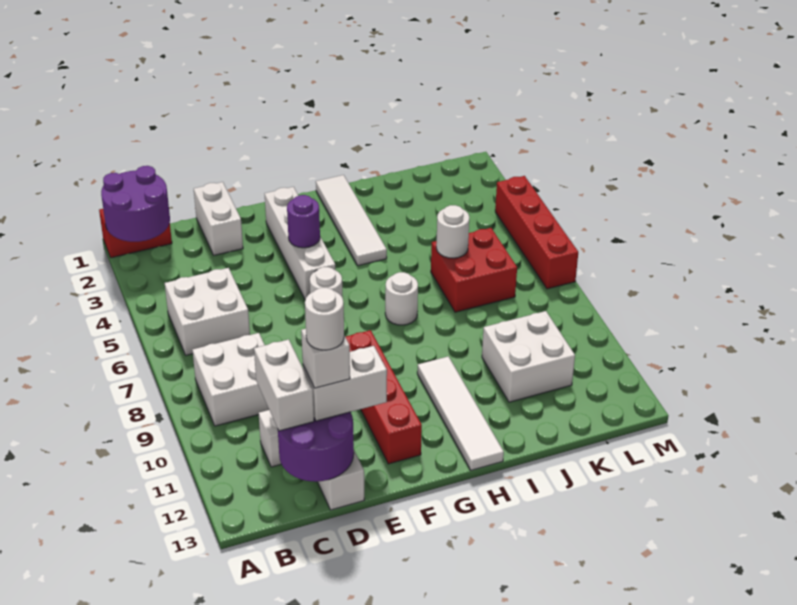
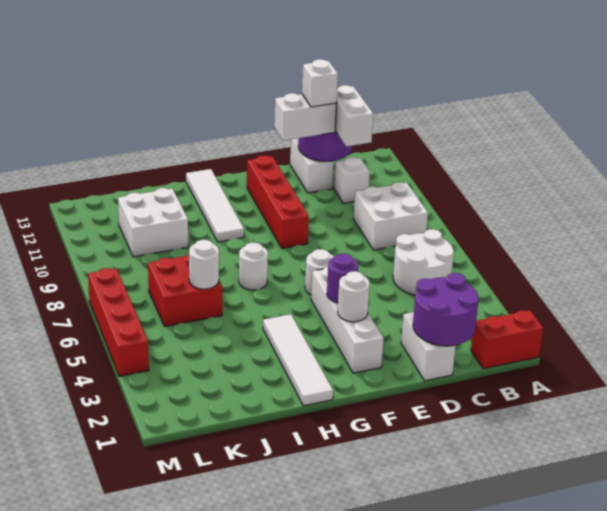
purple 2x2 round brick [101,166,170,242] -> purple 2x2 round brick moved to [413,273,479,346]
white 2x2 brick [165,268,250,355] -> white 2x2 round brick [393,229,454,295]
white 1x1 round brick [305,288,344,350] -> white 1x1 round brick moved to [338,271,370,322]

